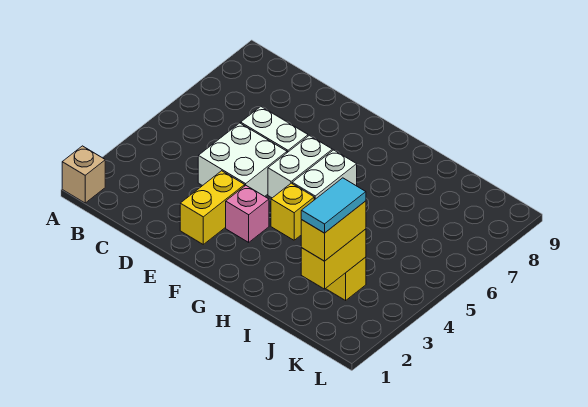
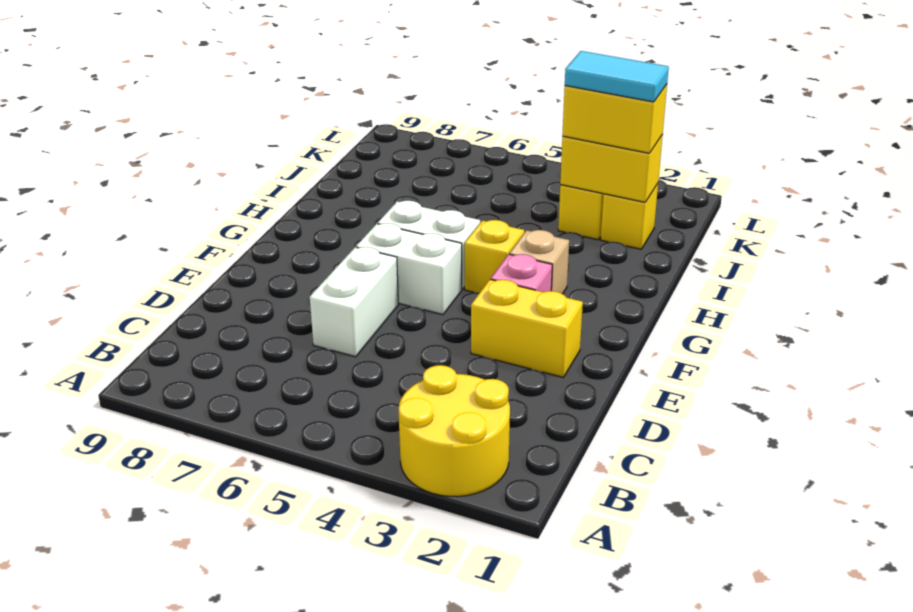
tan 1x1 brick [62,146,105,203] -> tan 1x1 brick moved to [509,230,569,294]
none -> yellow 2x2 round brick [399,365,510,497]
white 2x2 brick [198,123,287,196] -> none
none -> yellow 1x1 brick [600,184,658,249]

